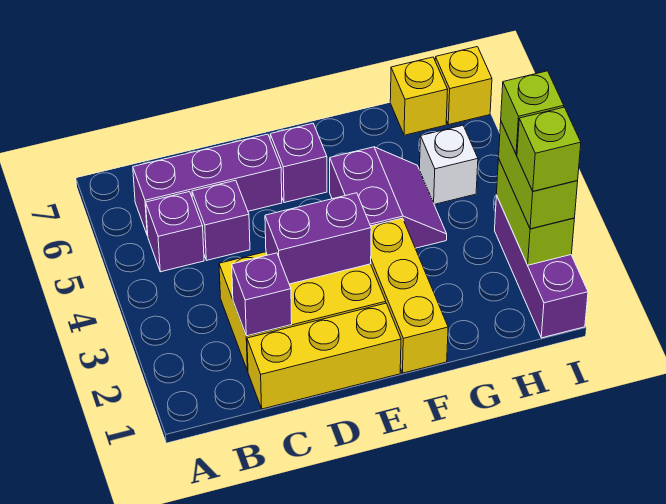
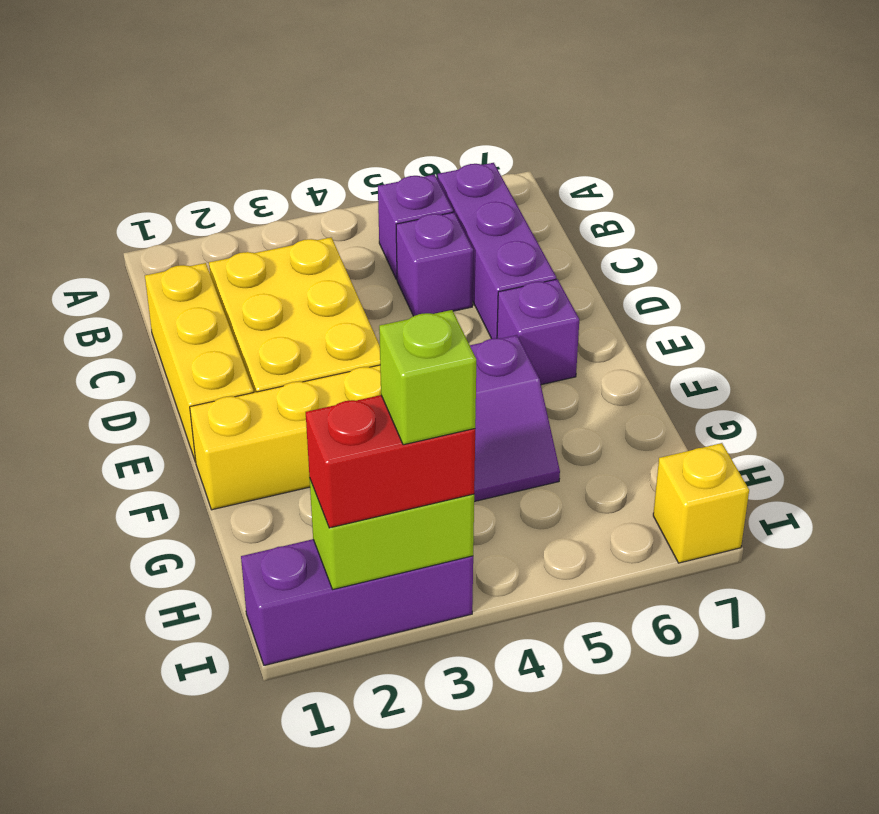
purple 1x1 brick [232,253,292,336] -> none
purple 1x2 brick [265,193,371,284] -> none
white 1x1 brick [419,125,478,204] -> none
yellow 1x1 brick [390,57,448,135] -> none
lime 1x2 brick [499,122,578,229] -> red 1x2 brick [306,395,475,528]
lime 1x1 brick [517,107,581,191] -> none

